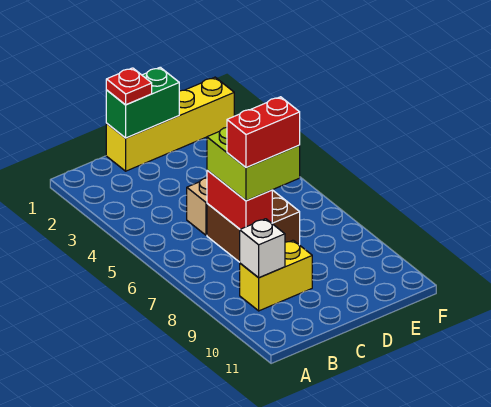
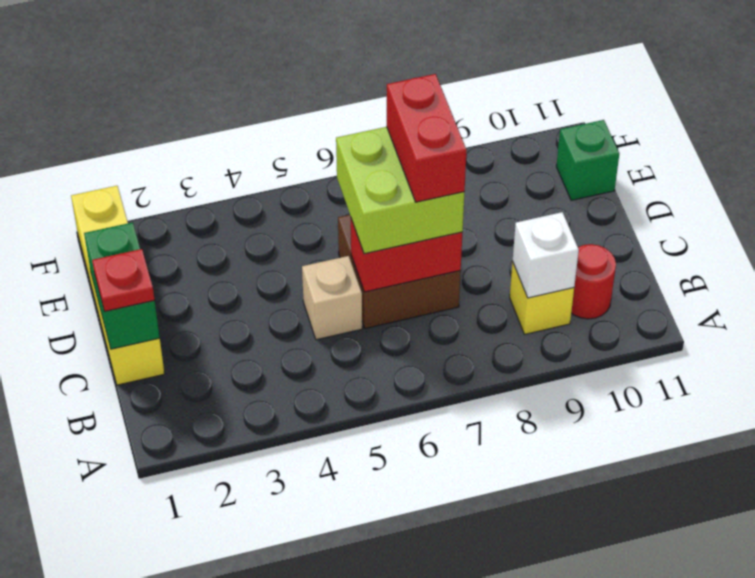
yellow 1x2 brick [240,240,312,311] -> yellow 1x1 brick [510,261,574,334]
none -> red 1x1 round brick [571,244,616,319]
none -> green 1x1 brick [556,120,619,200]

